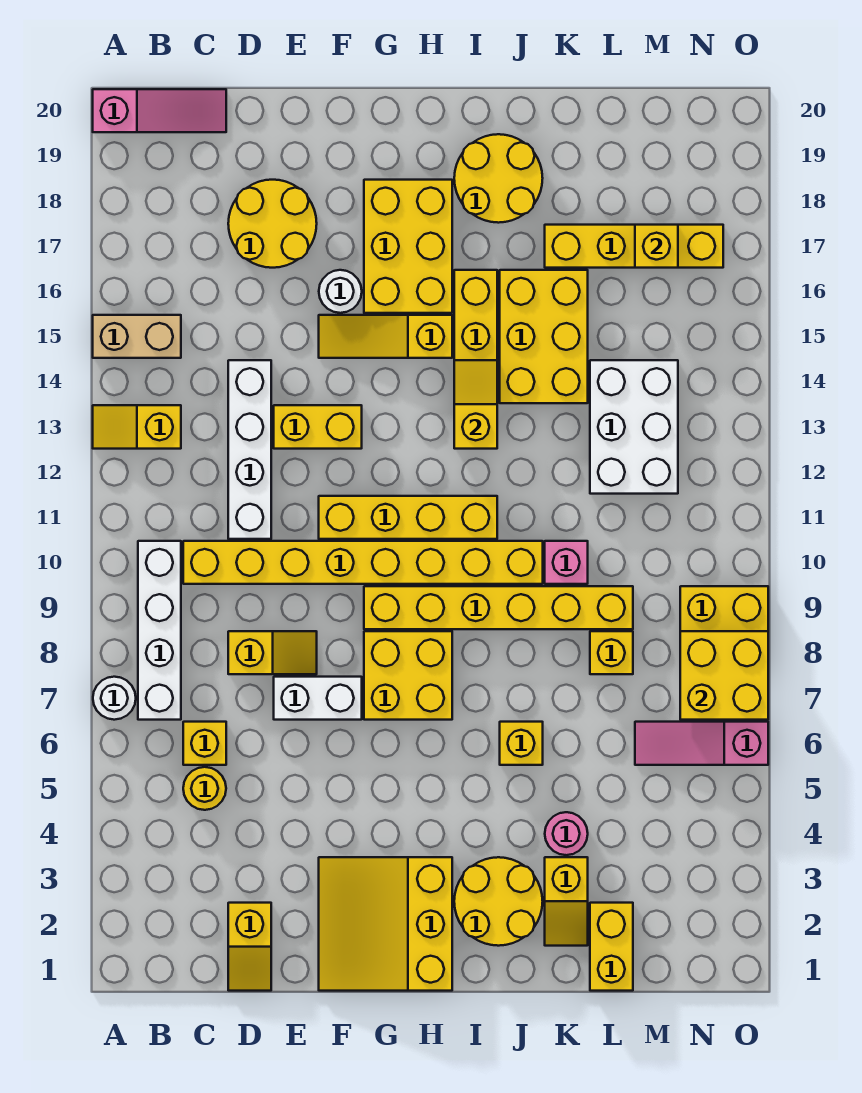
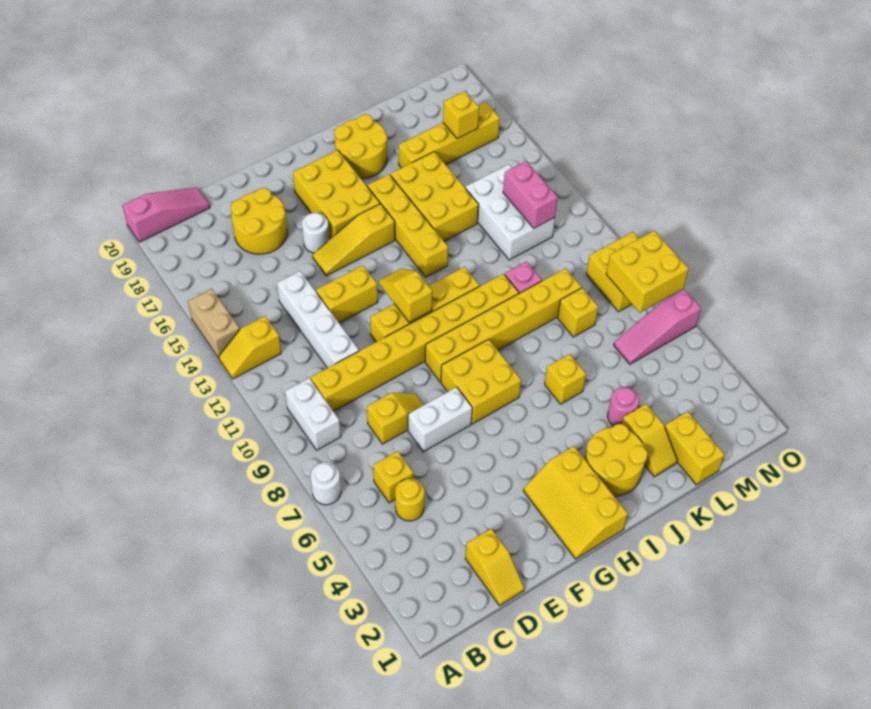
tan 1x2 brick [93,315,181,358] -> tan 1x2 brick turned to [188,289,240,358]
white 1x4 brick [138,541,181,720] -> white 1x2 brick [285,378,341,450]
yellow 3x3 slope [319,857,452,991] -> yellow 2x3 slope [523,446,628,559]
yellow 1x2 slope [454,360,497,449] -> yellow 1x2 slope moved to [379,269,432,323]
none -> pink 1x2 brick [503,161,558,228]

